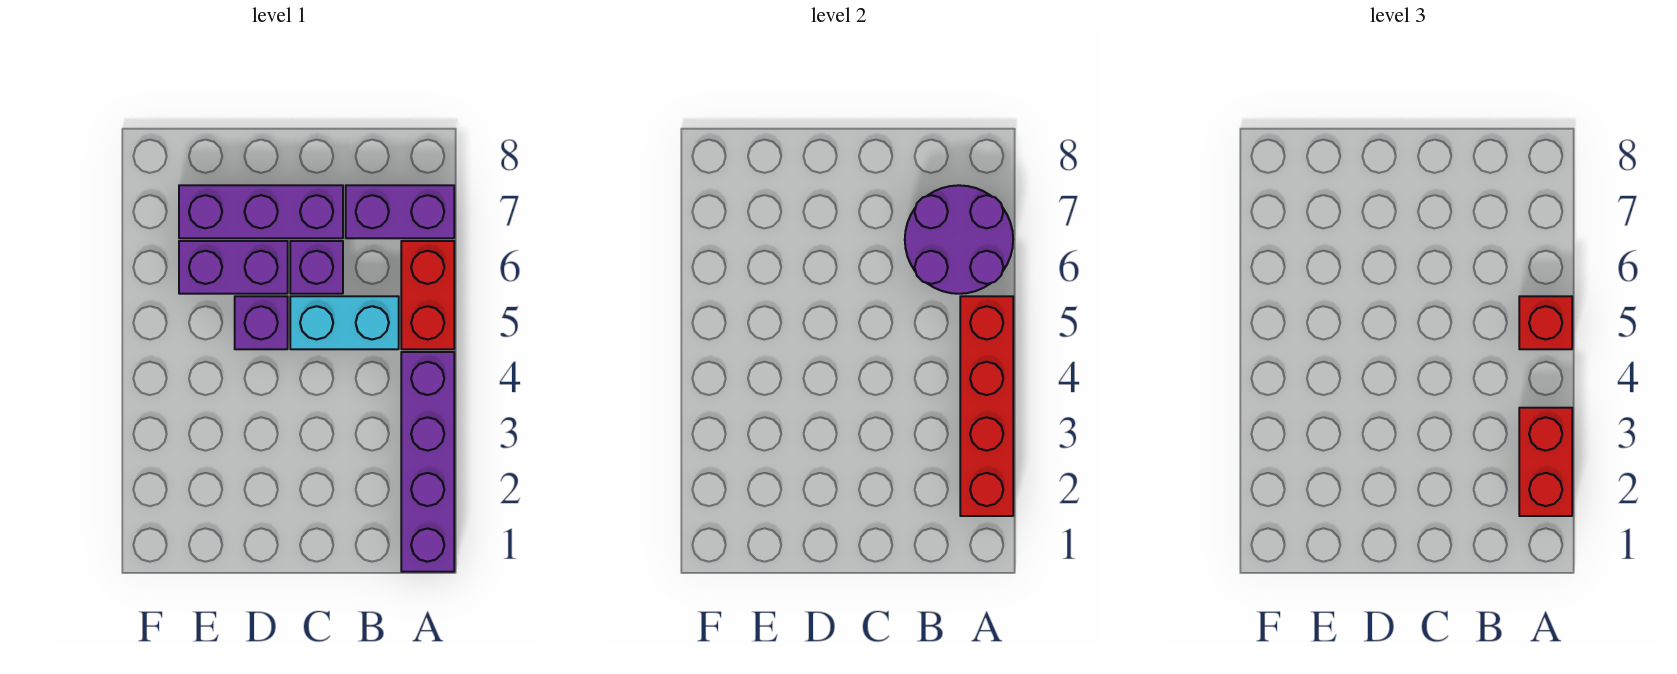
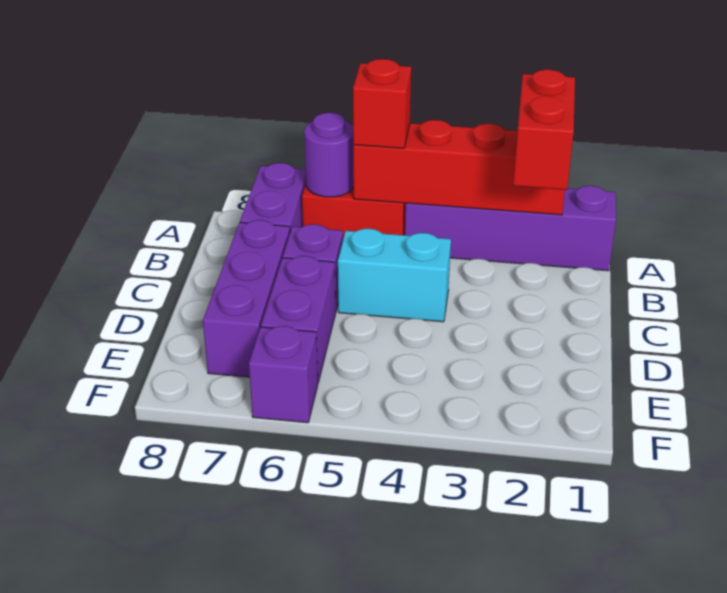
red 1x2 brick [1519,408,1572,516] -> red 1x2 brick turned to [513,70,575,190]
purple 2x2 round brick [905,185,1013,294] -> purple 1x1 round brick [304,113,354,197]
cyan 1x2 brick [290,296,399,349] -> cyan 1x2 brick turned to [338,229,451,322]
purple 1x1 brick [235,296,288,349] -> purple 1x1 brick moved to [249,326,318,423]

